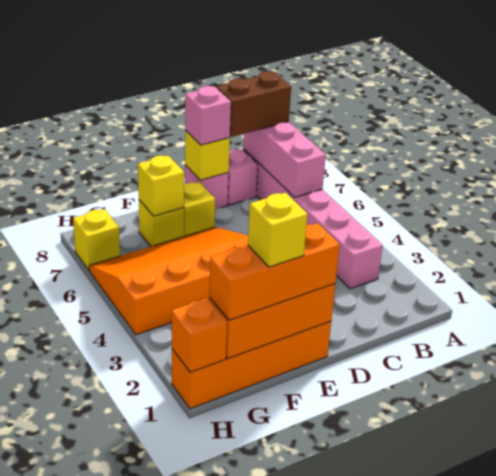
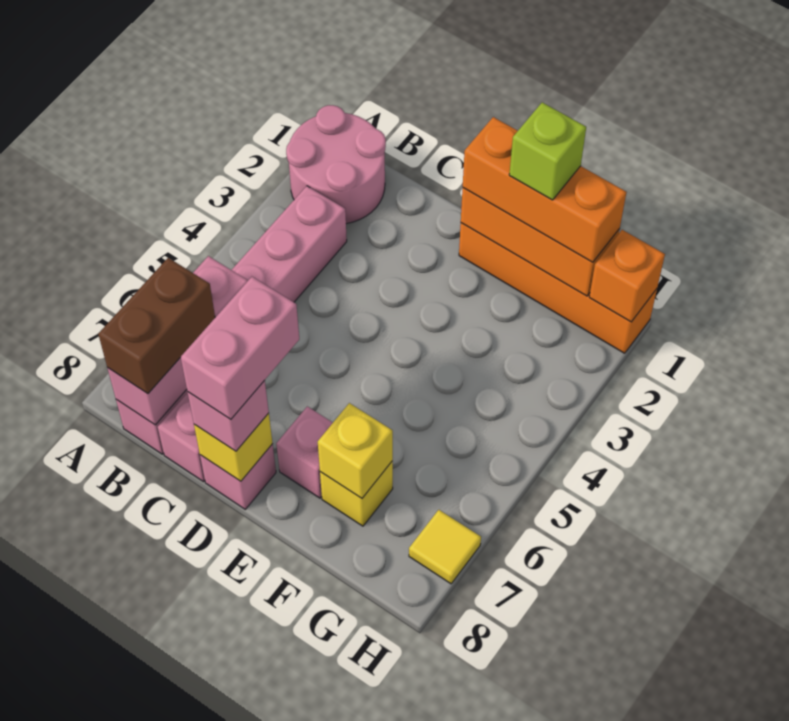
none -> pink 2x2 round brick [286,105,386,224]
brown 1x2 brick [216,71,291,137] -> brown 1x2 brick turned to [98,258,215,394]
none -> pink 1x2 brick [180,277,299,419]
orange 3x4 slope [89,227,248,335] -> none
yellow 1x1 brick [184,182,215,236] -> pink 1x1 brick [276,406,333,498]
yellow 1x1 brick [248,193,308,267] -> lime 1x1 brick [509,102,586,200]
yellow 1x1 brick [73,209,120,270] -> yellow 1x1 tile [409,510,481,584]

